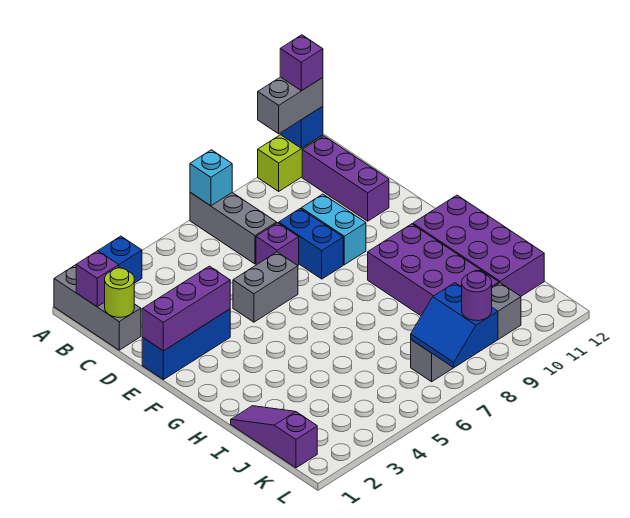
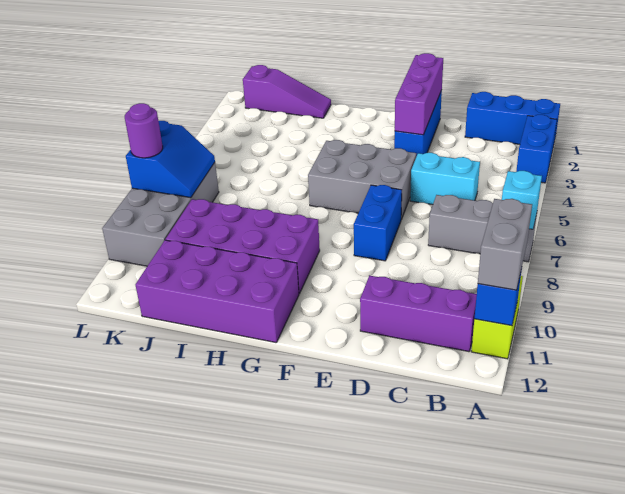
grey 1x3 brick [54,265,141,350] -> blue 1x3 brick [465,92,560,146]
purple 1x1 brick [280,35,323,91] -> none
purple 1x1 brick [76,251,119,306] -> none
lime 1x1 round brick [105,268,134,317] -> none
purple 1x1 brick [256,223,299,265] -> none
blue 1x2 brick [279,209,343,279] -> blue 1x2 brick turned to [354,185,402,261]
cyan 1x2 brick [301,194,366,265] -> cyan 1x2 brick moved to [410,153,480,205]
grey 1x2 brick [233,252,298,322] -> grey 2x3 brick [308,140,416,219]
grey 1x4 brick [411,283,521,382] -> grey 2x4 brick [102,163,219,266]
blue 2x2 slope [411,283,498,367] -> blue 2x2 slope turned to [126,121,215,198]

